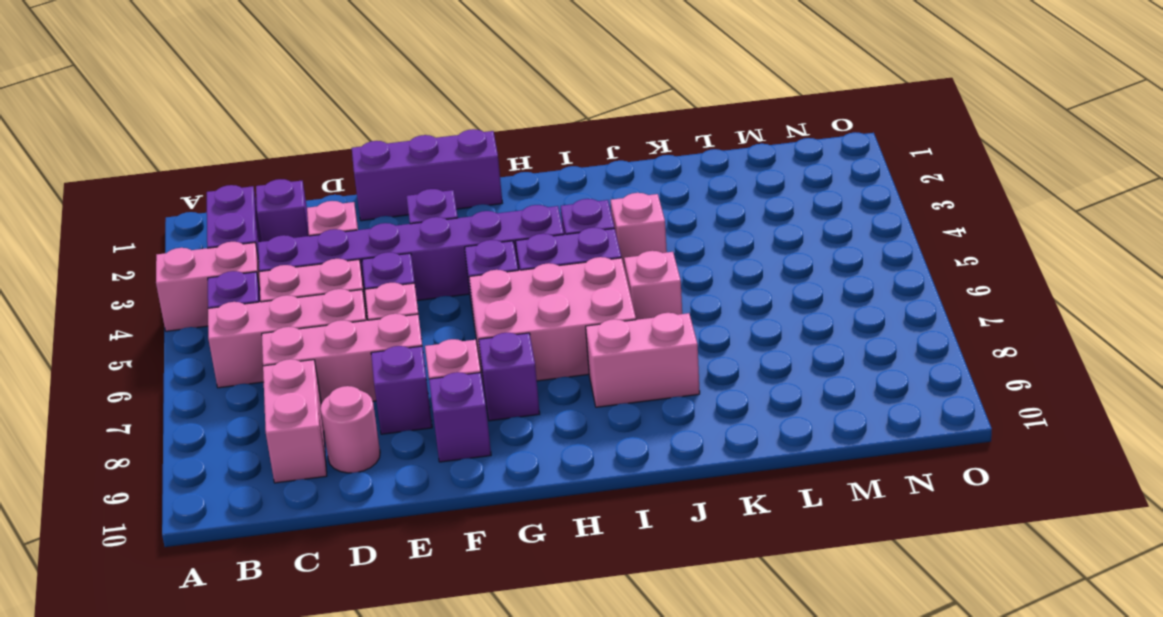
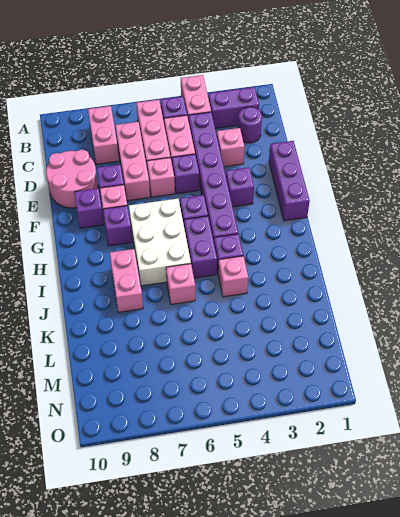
purple 1x1 brick [256,179,309,242] -> purple 1x1 round brick [238,107,262,143]
pink 1x2 brick [263,359,327,483] -> pink 1x2 brick turned to [88,106,119,164]
pink 1x1 round brick [321,386,380,473] -> pink 2x2 round brick [46,150,98,208]
pink 2x3 brick [469,257,636,381] -> white 2x3 brick [129,199,191,286]

